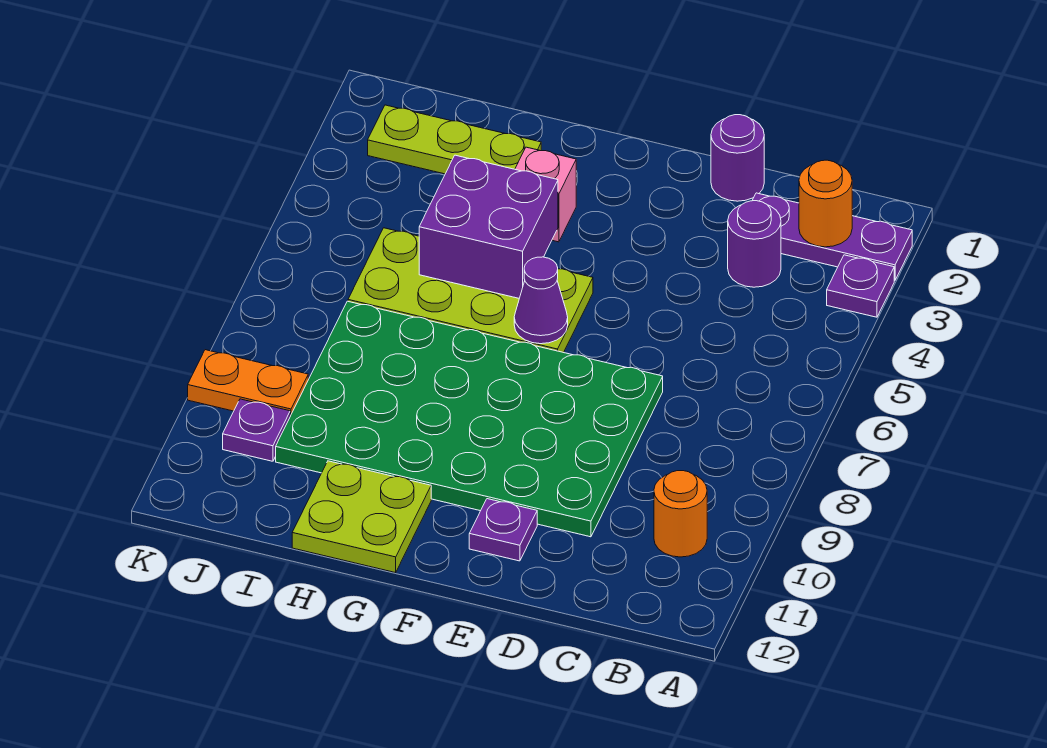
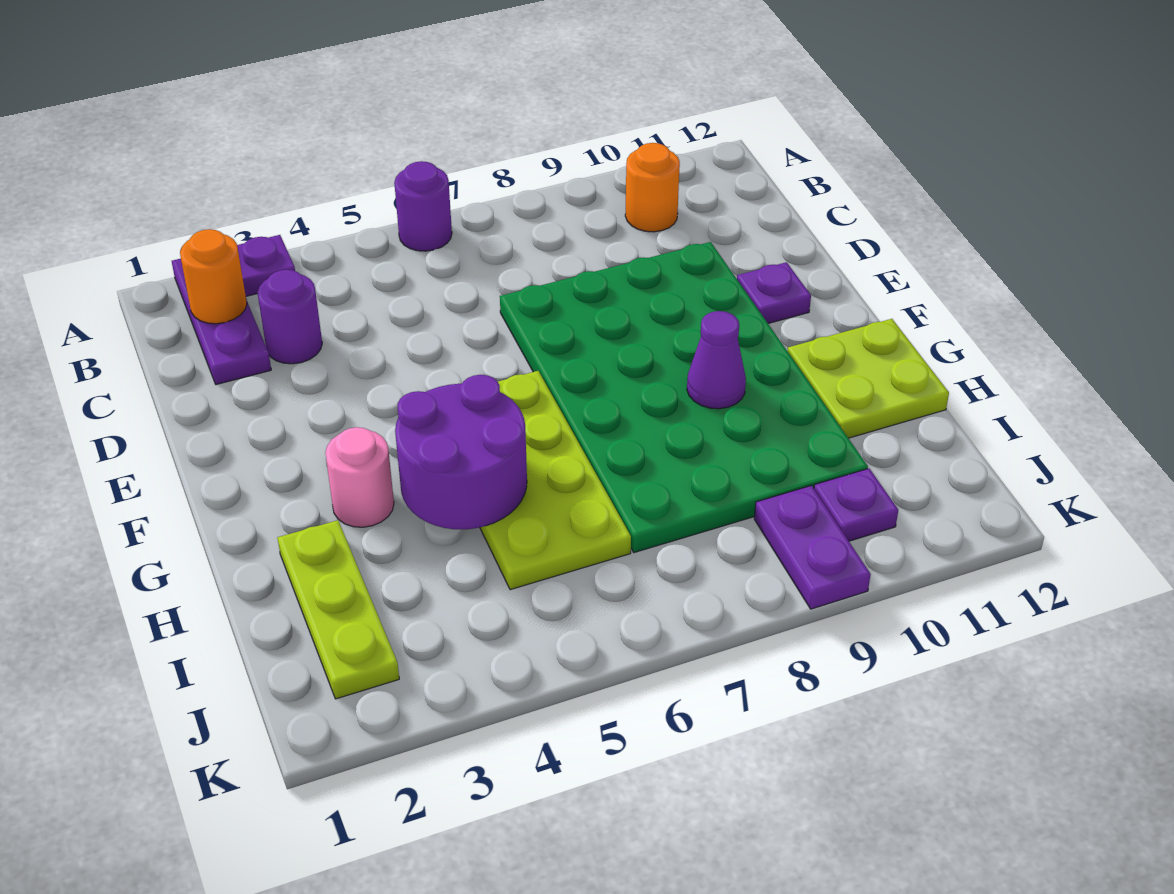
purple 1x1 round brick [711,115,764,201] -> purple 1x1 round brick moved to [394,161,452,251]
purple 1x1 cone [514,257,568,344] -> purple 1x1 cone moved to [687,311,746,409]
pink 1x1 brick [515,147,576,242] -> pink 1x1 round brick [325,427,394,527]
purple 2x2 brick [419,155,558,298] -> purple 2x2 round brick [395,375,527,529]
orange 1x2 plate [188,350,308,416] -> purple 1x2 plate [754,486,871,609]

